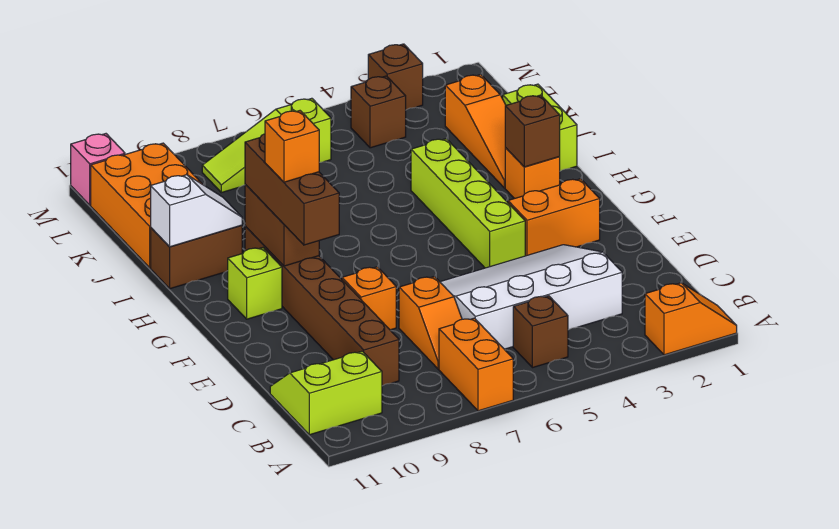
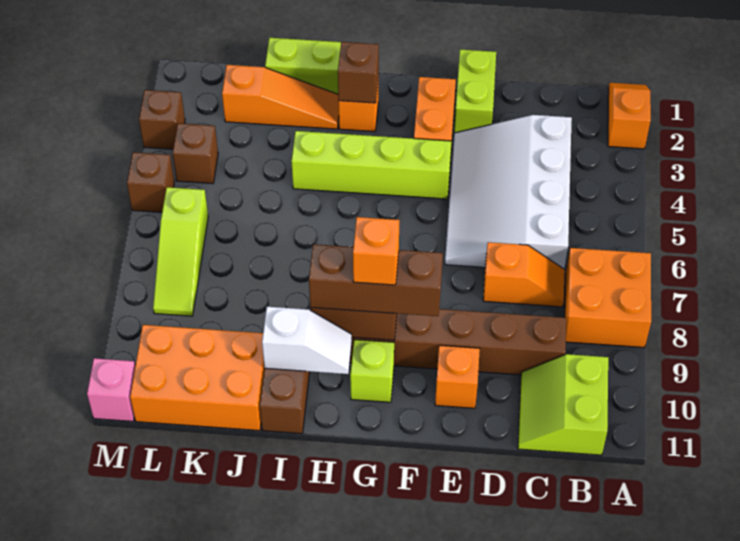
orange 1x2 brick [439,318,513,411] -> orange 2x2 brick [565,248,651,348]
brown 1x1 brick [513,296,568,368] -> brown 1x1 brick moved to [127,152,174,212]
none -> lime 1x2 brick [454,50,496,133]
orange 1x1 brick [342,267,396,330] -> orange 1x1 brick moved to [435,345,480,408]
white 1x2 slope [151,175,242,247] -> white 1x2 slope turned to [262,307,352,374]

